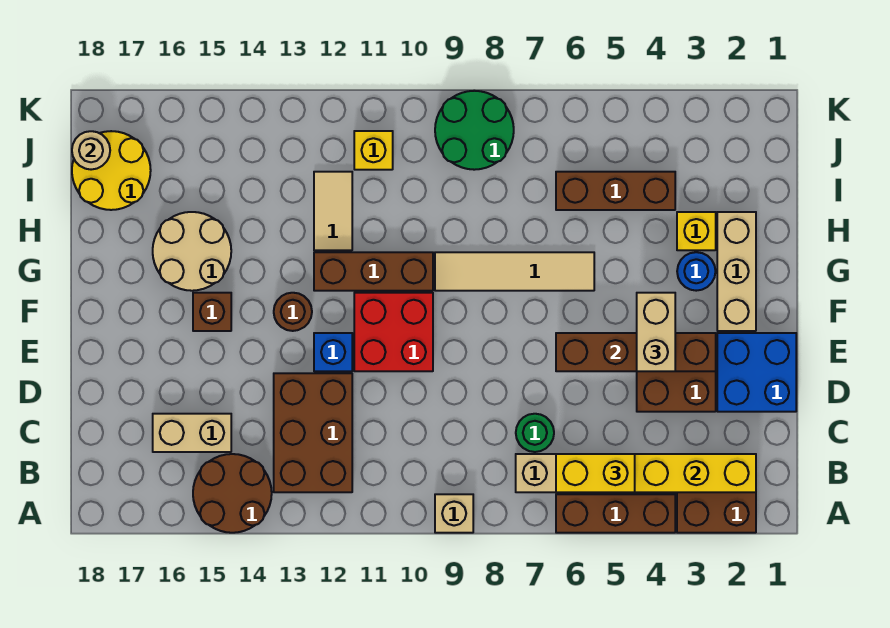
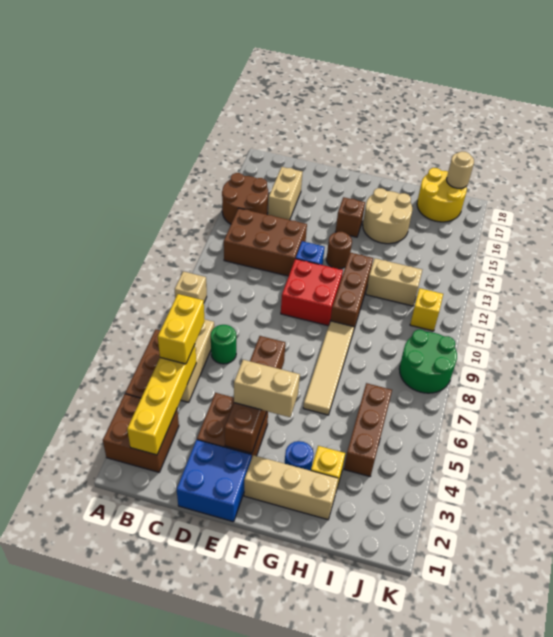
tan 1x2 tile [314,172,352,250] -> tan 1x2 brick [366,258,422,306]

